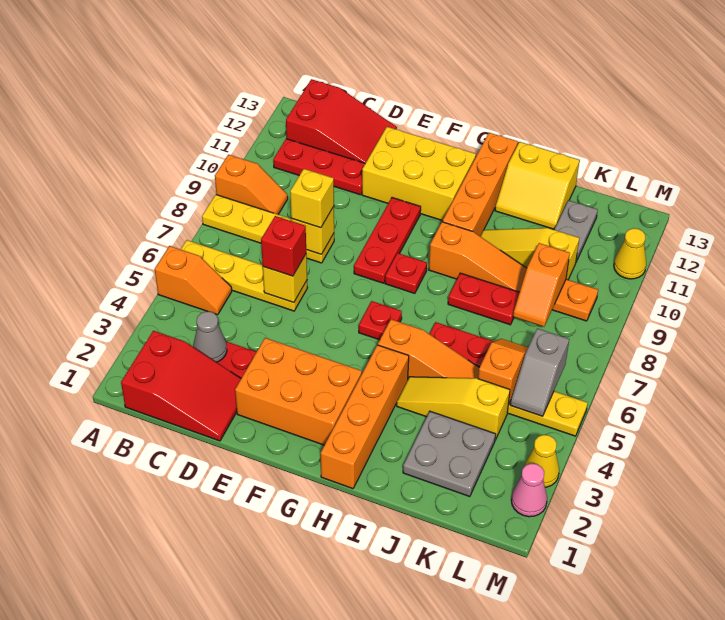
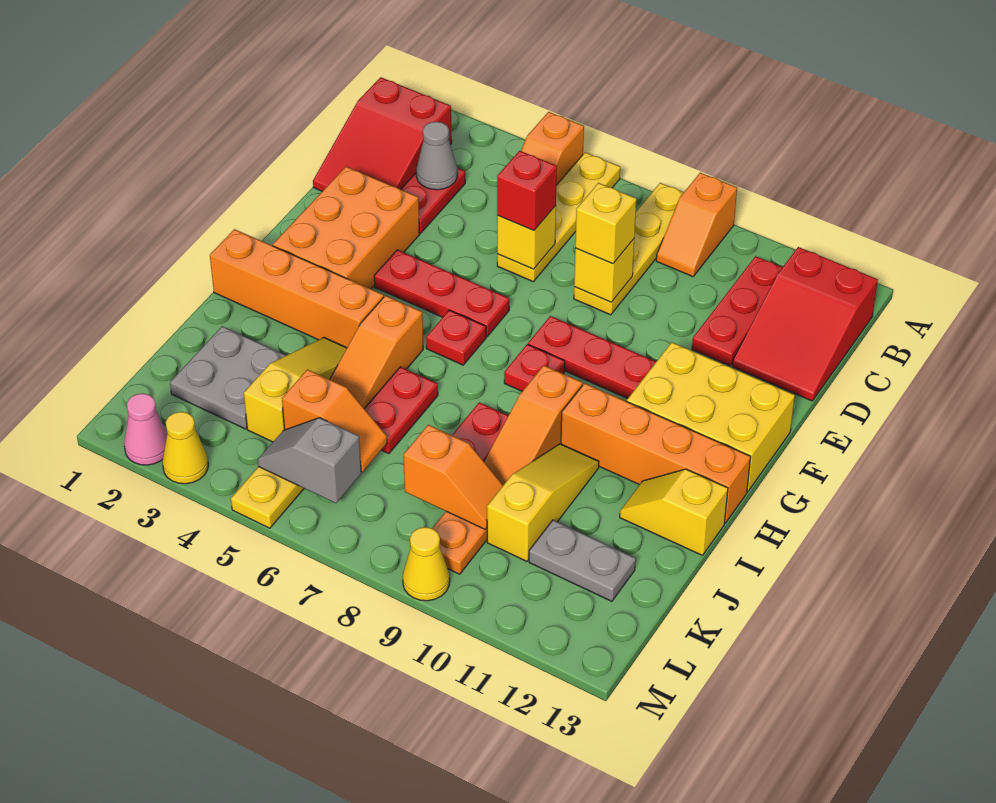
yellow 2x3 brick [362,127,476,221] -> yellow 2x3 brick turned to [627,342,795,492]
none -> red 1x3 plate [374,250,509,337]
yellow 2x2 slope [495,142,579,229] -> yellow 1x2 slope [620,469,728,555]
orange 1x2 slope [513,243,570,327] -> orange 1x2 slope turned to [403,425,503,529]
yellow 1x1 cone [614,228,646,279] -> yellow 1x1 cone moved to [403,527,450,601]

